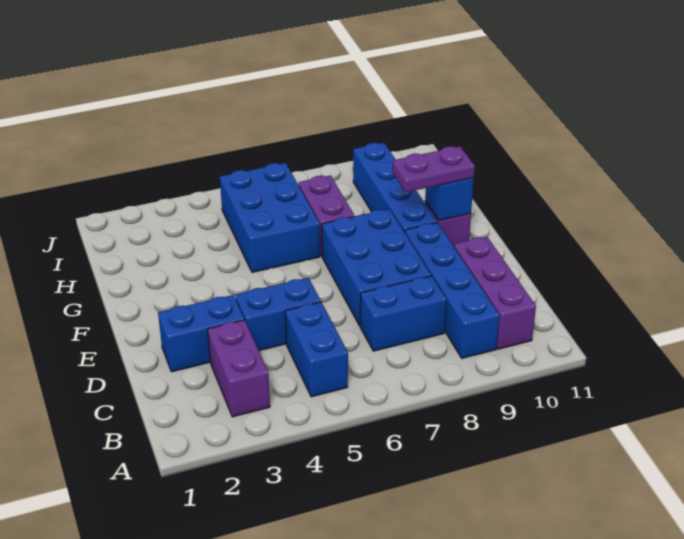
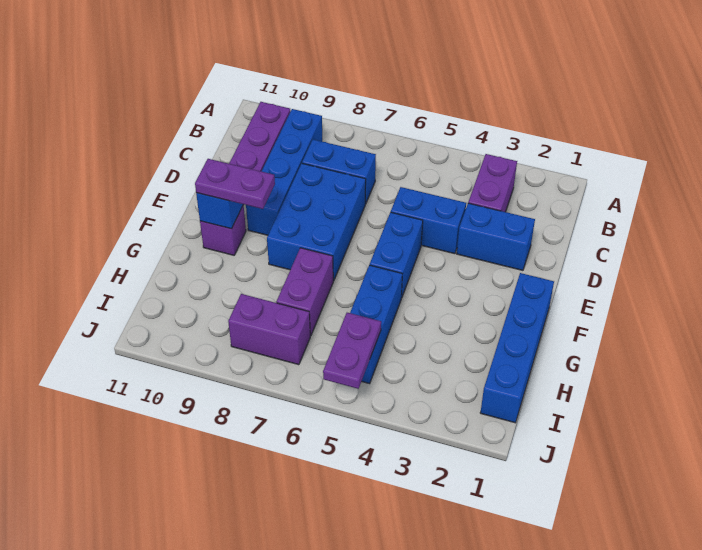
blue 1x2 brick [285,302,348,397] -> blue 1x2 brick moved to [370,212,423,298]
blue 1x4 brick [353,143,437,232] -> blue 1x4 brick moved to [480,273,554,423]
blue 2x3 brick [220,163,320,272] -> blue 1x3 brick [350,265,402,384]
none -> purple 1x2 plate [323,313,381,389]
none -> purple 1x2 brick [228,294,310,365]

